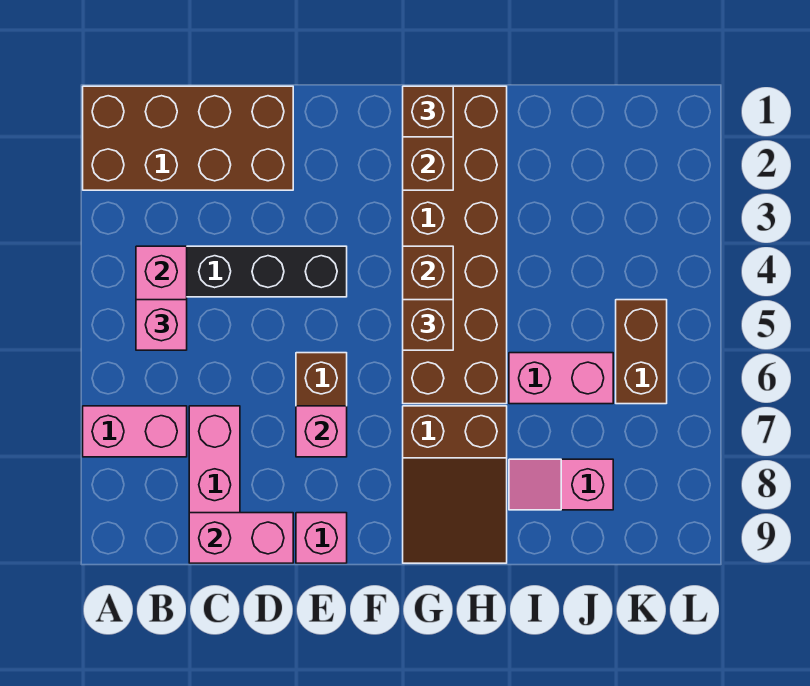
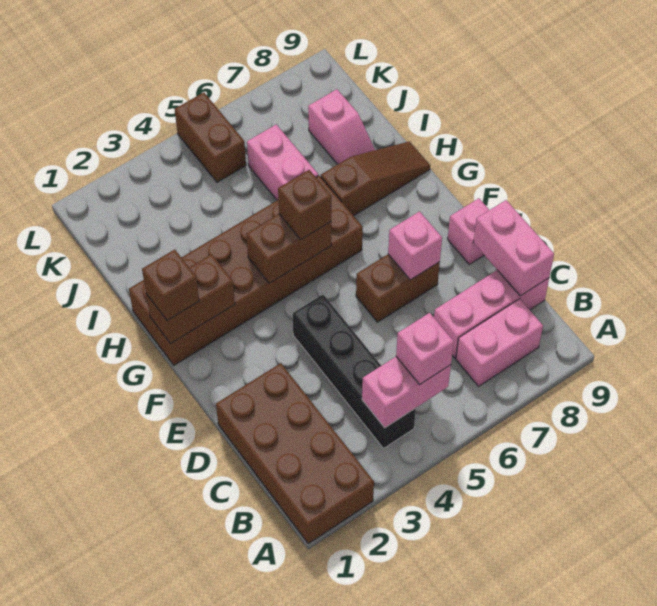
pink 1x2 brick [83,406,187,457] -> pink 1x2 brick turned to [456,299,543,386]
brown 2x3 slope [403,406,507,563] -> brown 1x3 slope [321,141,430,216]
brown 1x2 brick [616,300,667,404] -> brown 1x2 brick turned to [175,92,246,182]

